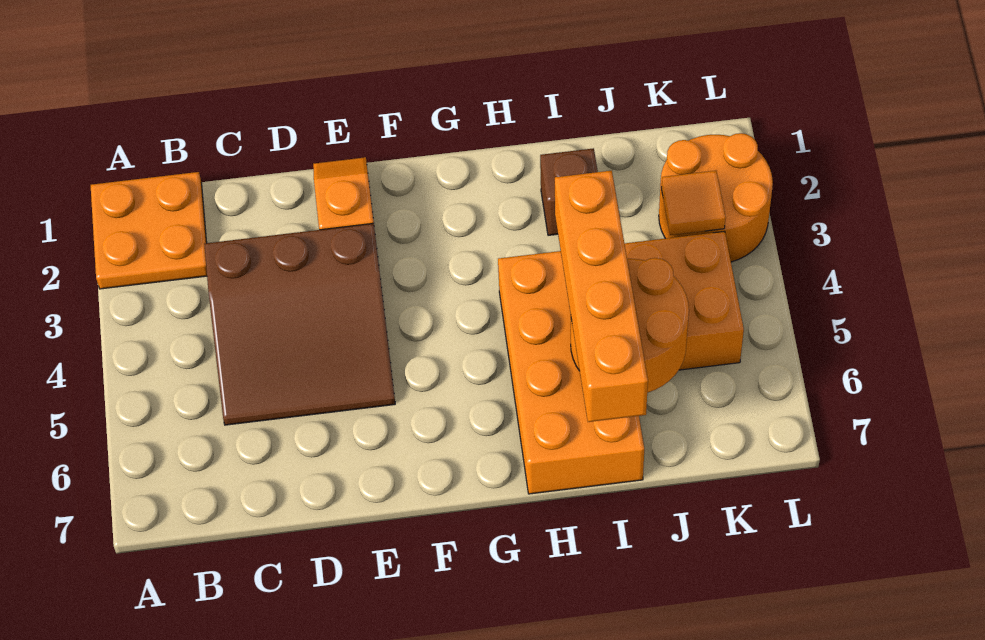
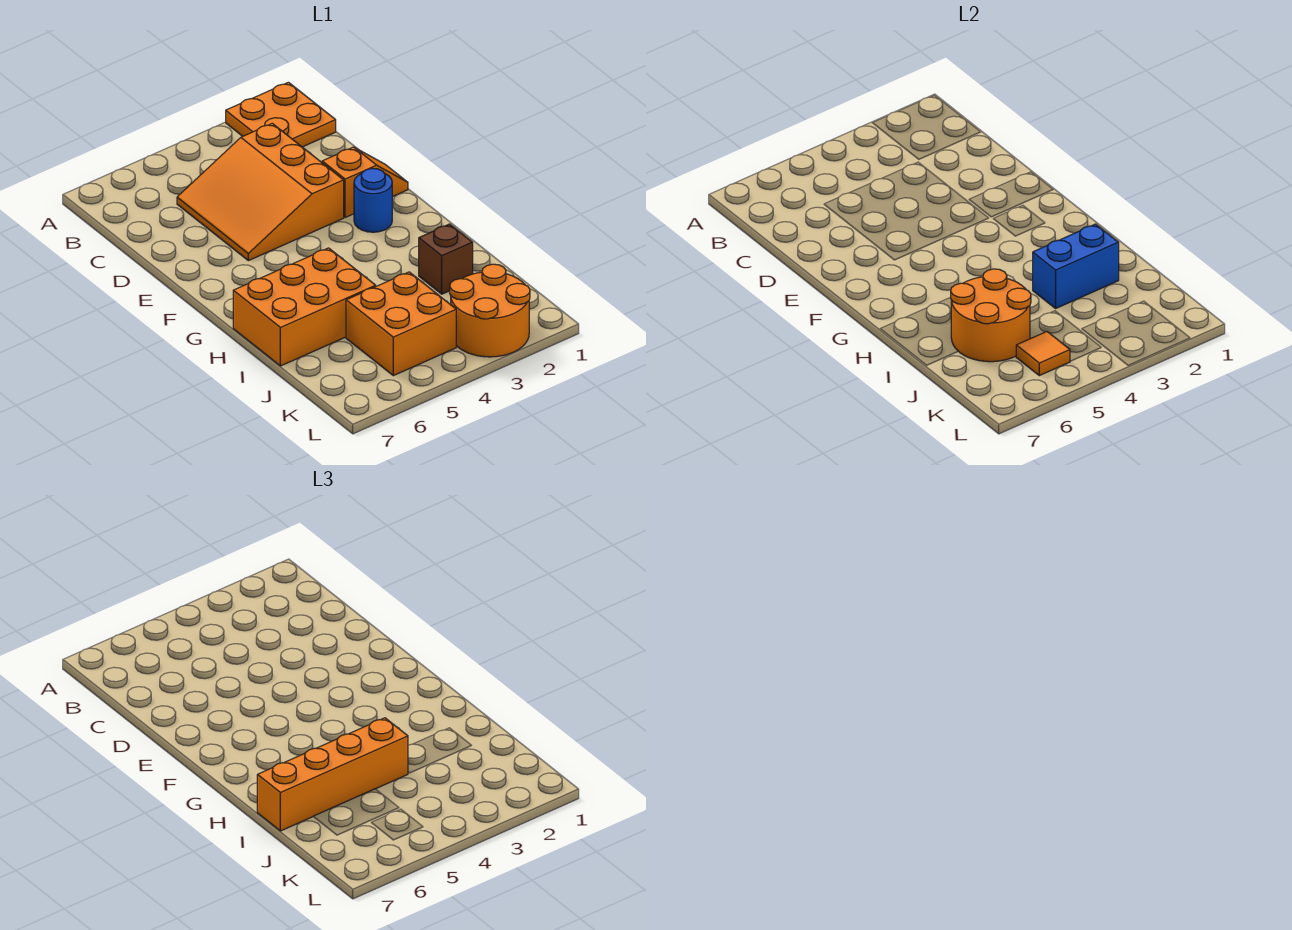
brown 3x3 slope [204,223,395,425] -> orange 3x3 slope [177,123,344,261]
none -> blue 1x1 round brick [354,168,392,232]
orange 2x4 brick [498,251,644,494] -> orange 2x3 brick [233,248,376,366]
none -> blue 1x2 brick [1033,224,1119,308]
orange 1x1 tile [662,171,726,235] -> orange 1x1 tile moved to [1016,332,1070,376]

